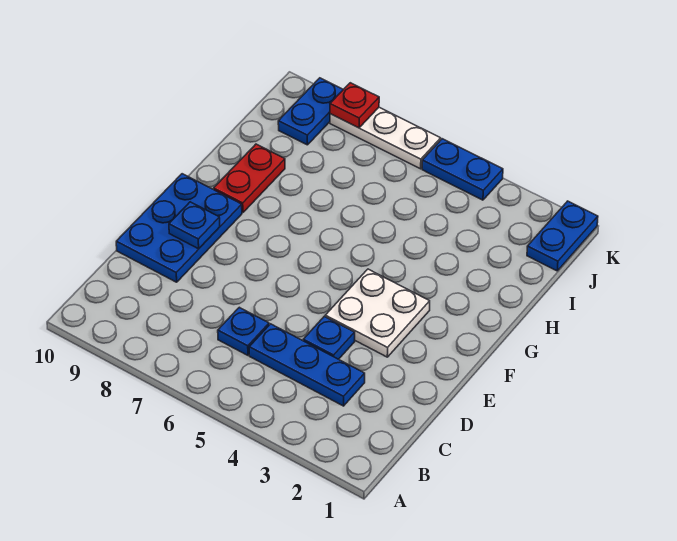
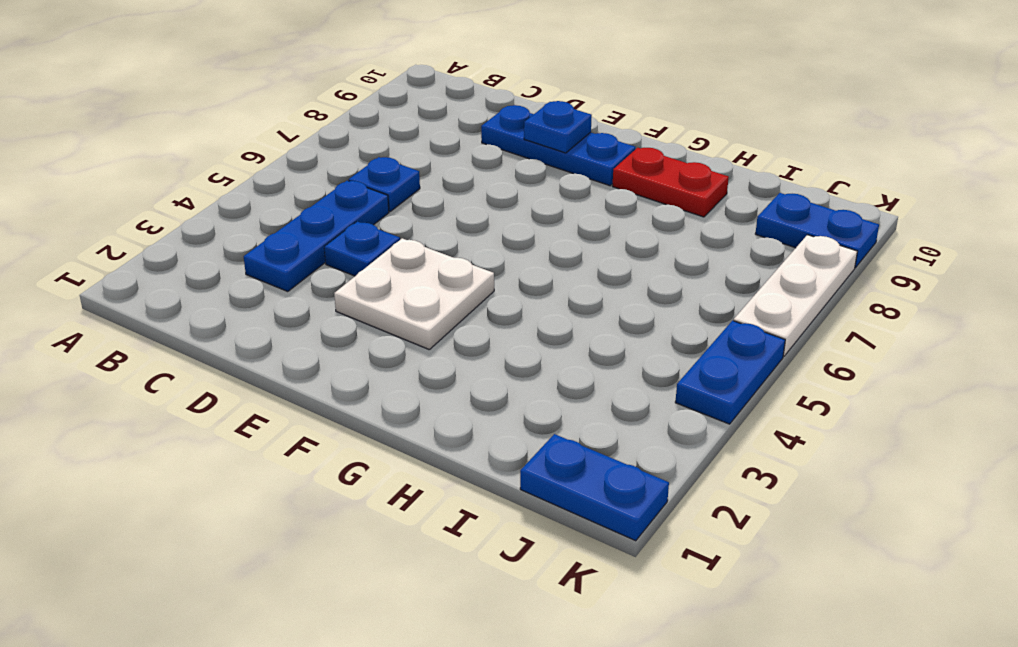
blue 2x3 plate [116,174,242,282] -> blue 1x3 plate [481,105,636,186]
red 1x1 plate [330,83,379,128] -> none

